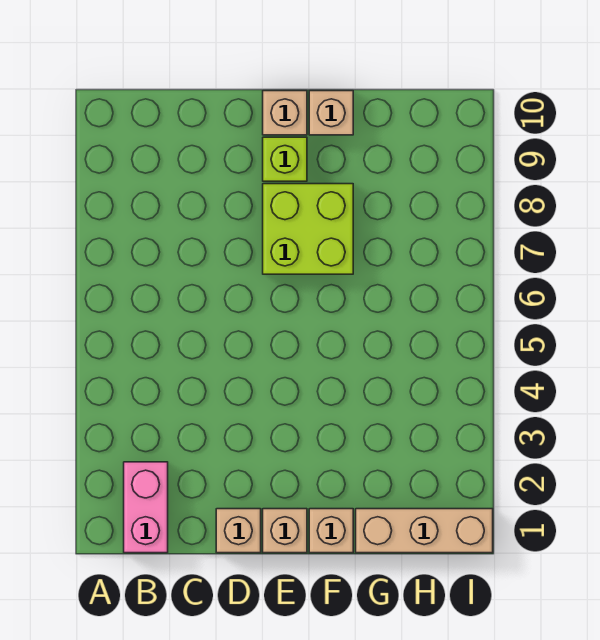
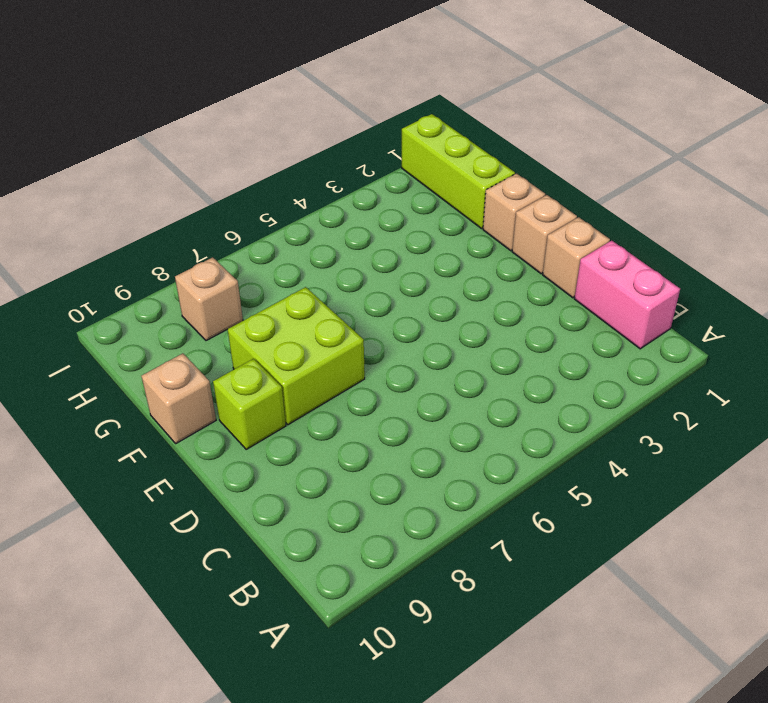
pink 1x2 brick [124,462,168,553] -> pink 1x2 brick turned to [574,240,680,349]
tan 1x1 brick [263,91,307,135] -> tan 1x1 brick moved to [175,257,243,341]
tan 1x3 brick [356,509,493,553] -> lime 1x3 brick [402,114,515,229]

